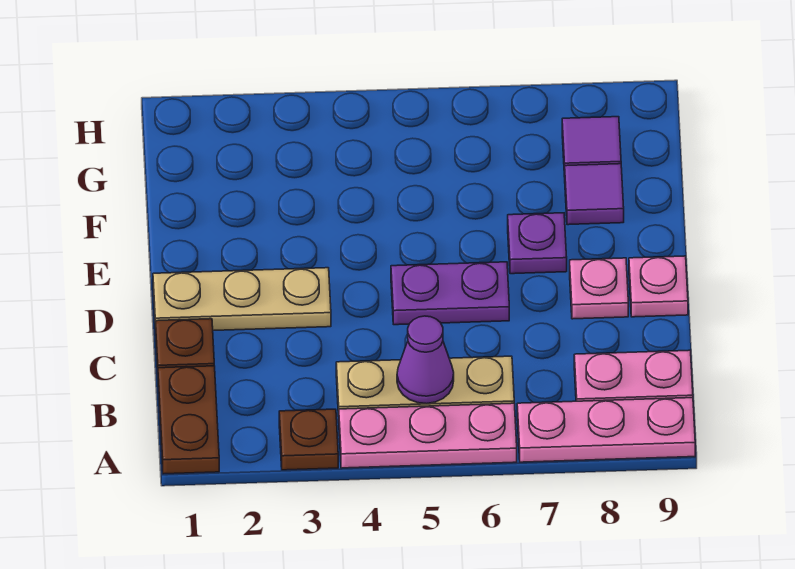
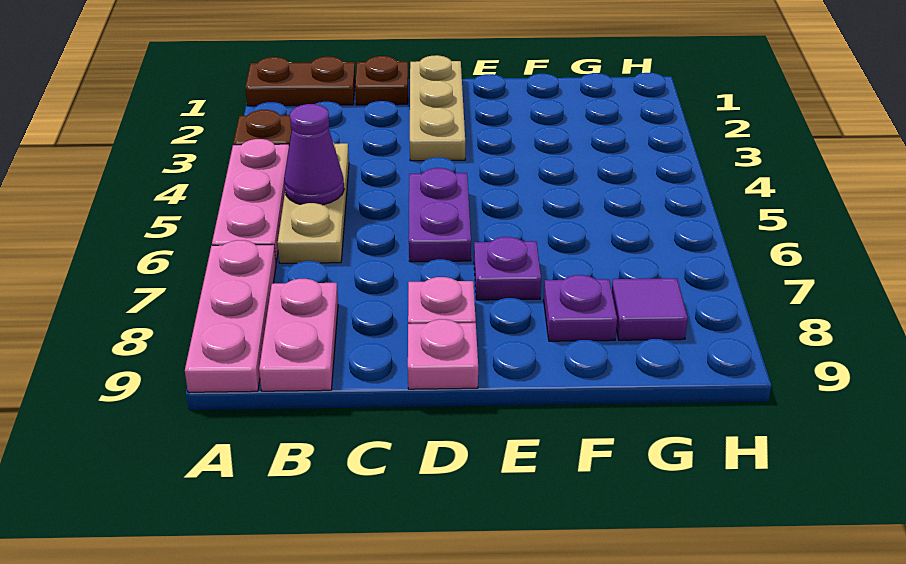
purple 1x1 tile [565,164,624,225] -> purple 1x1 plate [544,275,617,341]

